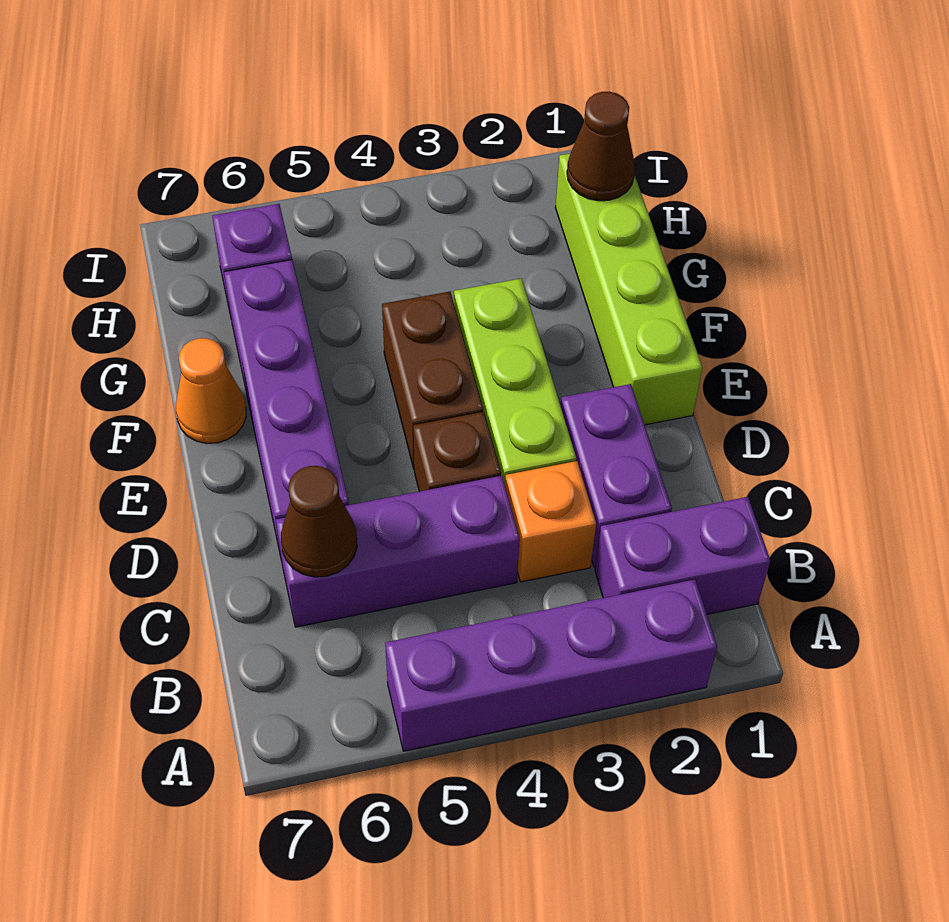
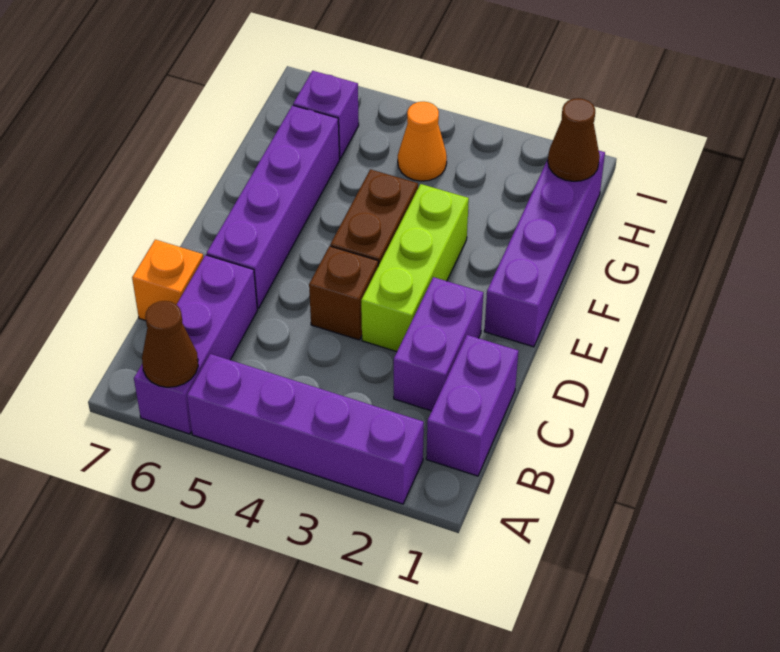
purple 1x2 brick [595,497,770,614] -> purple 1x2 brick turned to [426,335,518,476]
orange 1x1 brick [505,461,596,582] -> orange 1x1 brick moved to [132,240,203,321]
purple 1x3 brick [276,476,520,627] -> purple 1x3 brick turned to [134,255,257,434]
brown 1x1 cone [281,466,357,577] -> brown 1x1 cone moved to [142,301,198,387]
lime 1x4 brick [555,154,702,425] -> purple 1x4 brick [484,151,605,347]
orange 1x1 cone [176,338,246,443] -> orange 1x1 cone moved to [398,102,447,181]

